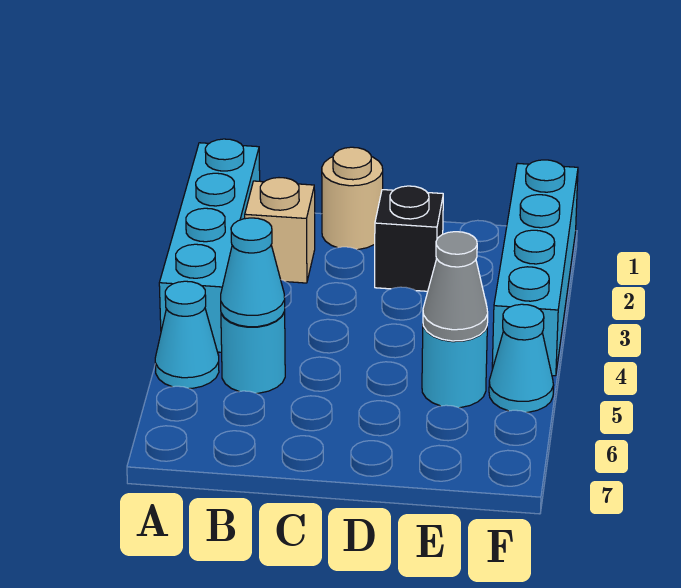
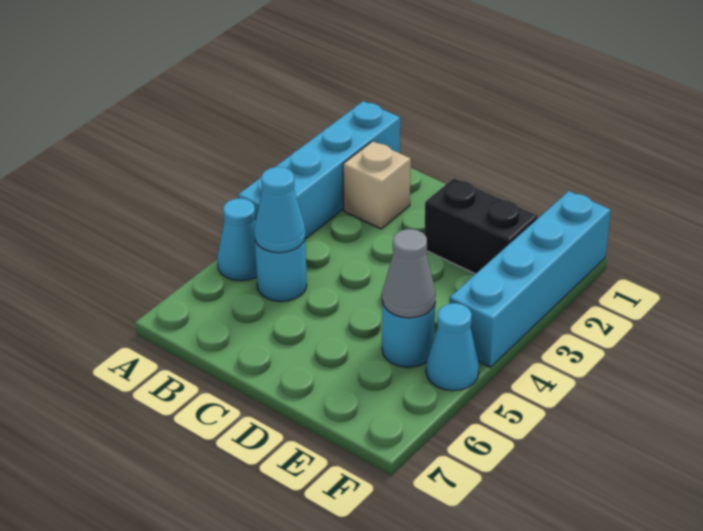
tan 1x1 round brick [322,147,383,250] -> none
black 1x1 brick [375,186,443,291] -> black 1x2 brick [424,178,538,274]

